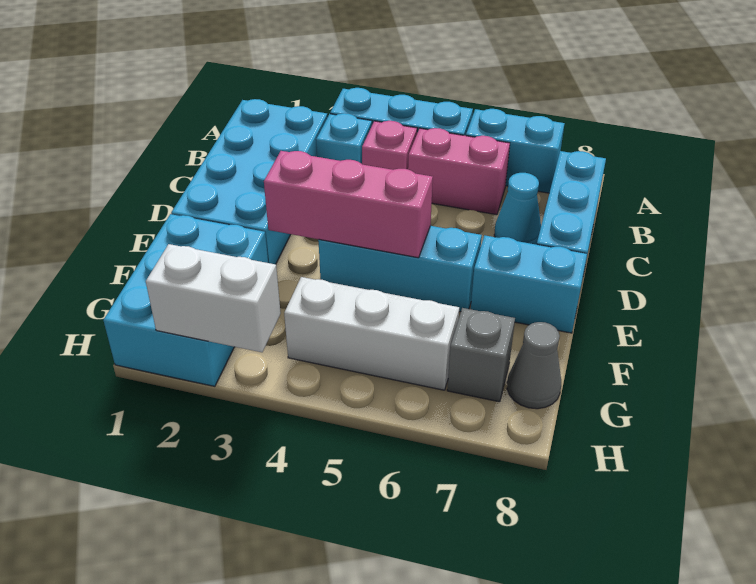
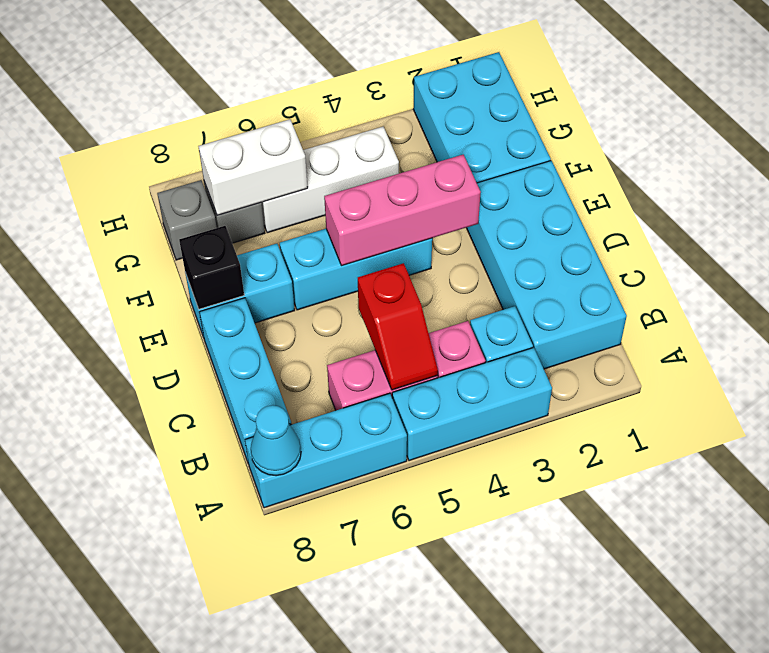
cyan 1x2 brick [466,109,565,193] -> cyan 1x3 brick [245,393,407,508]
none -> red 1x2 slope [358,263,438,390]
cyan 1x1 cone [494,173,541,245] -> cyan 1x1 cone moved to [251,405,301,476]
none -> black 1x1 brick [179,226,244,309]
grey 1x1 cone [507,322,561,409] -> grey 1x1 brick [157,180,217,260]
white 1x2 brick [146,244,281,352] -> white 1x2 brick moved to [198,119,308,215]

